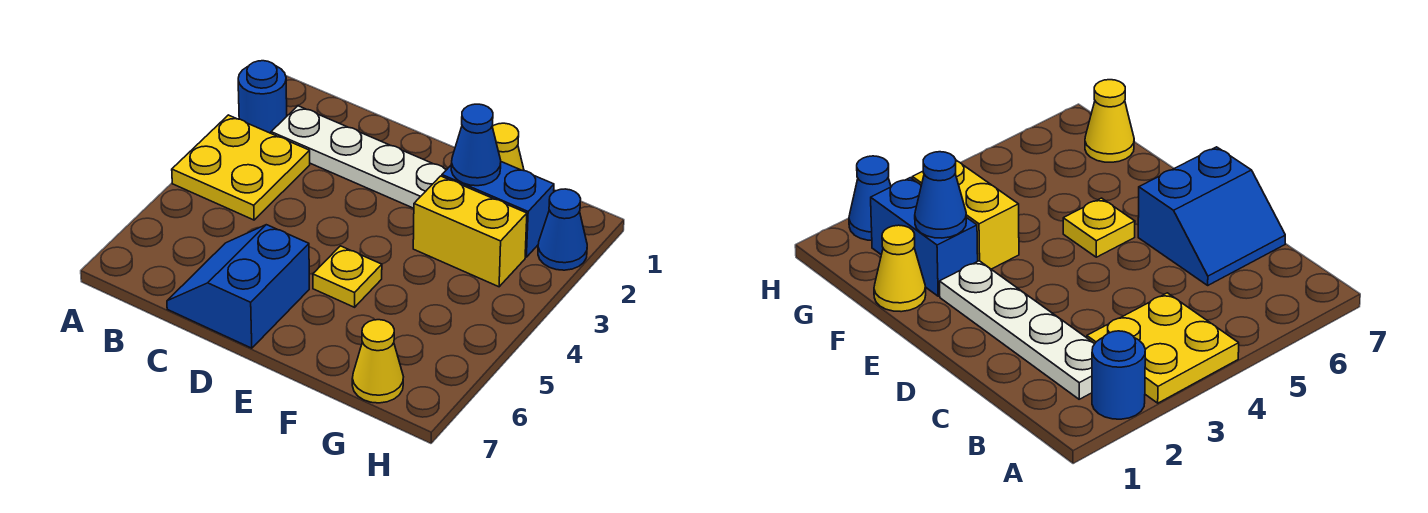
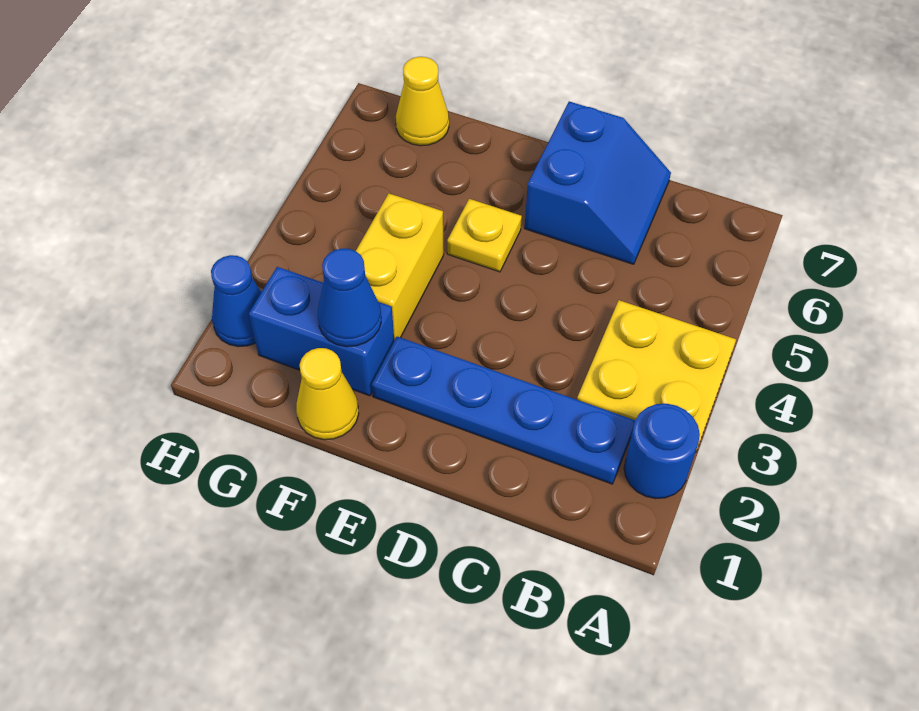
white 1x4 plate [271,106,447,208] -> blue 1x4 plate [372,337,635,484]
yellow 1x2 brick [413,176,527,287] -> yellow 1x2 brick turned to [356,194,444,340]

